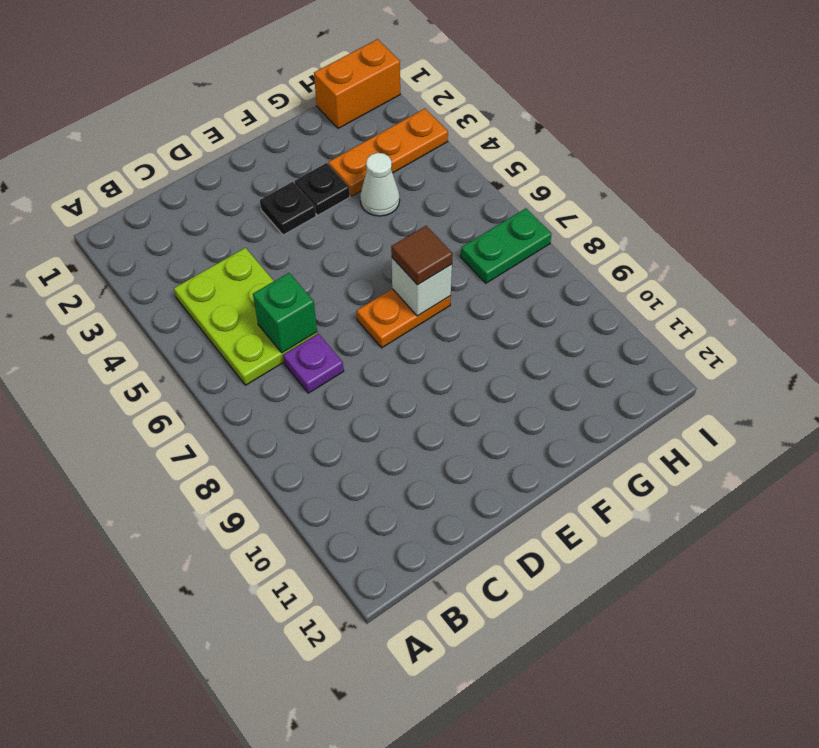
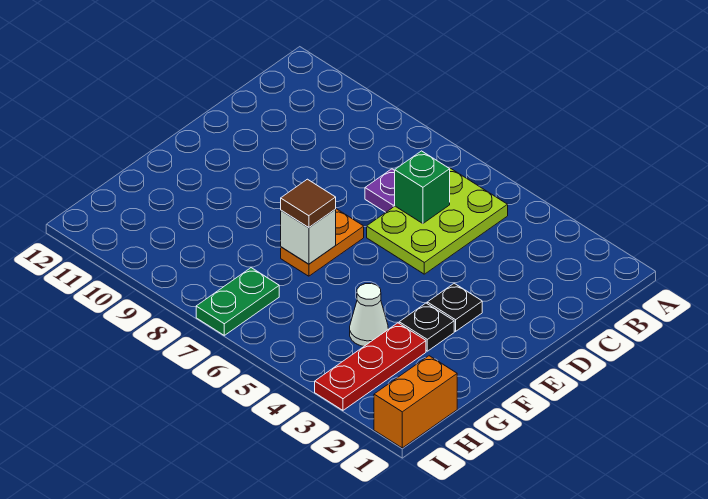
lime 2x3 plate [174,248,317,385] -> lime 2x3 plate turned to [367,168,508,274]
orange 1x3 plate [328,109,448,196] -> red 1x3 plate [315,323,426,410]

